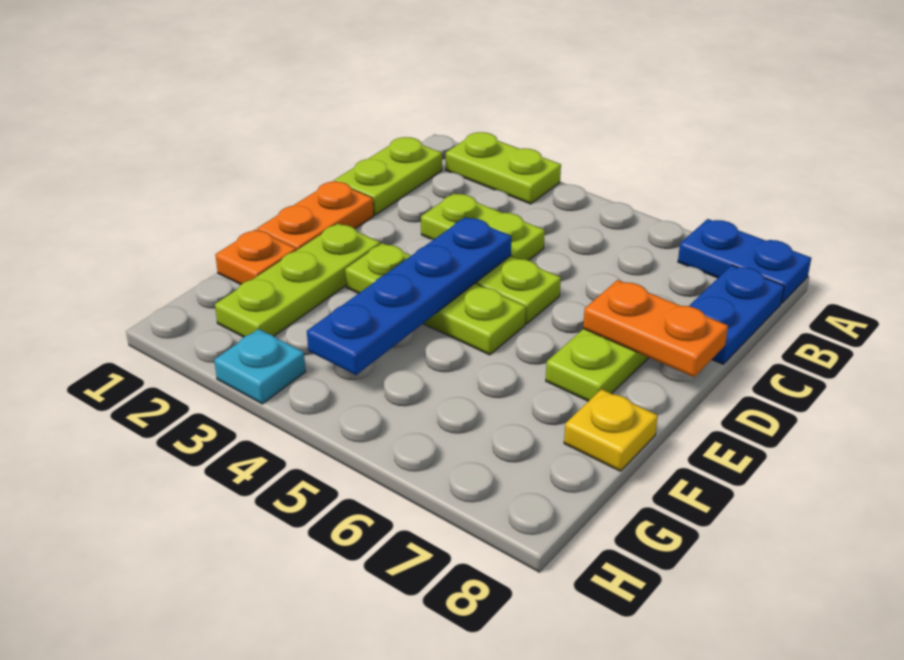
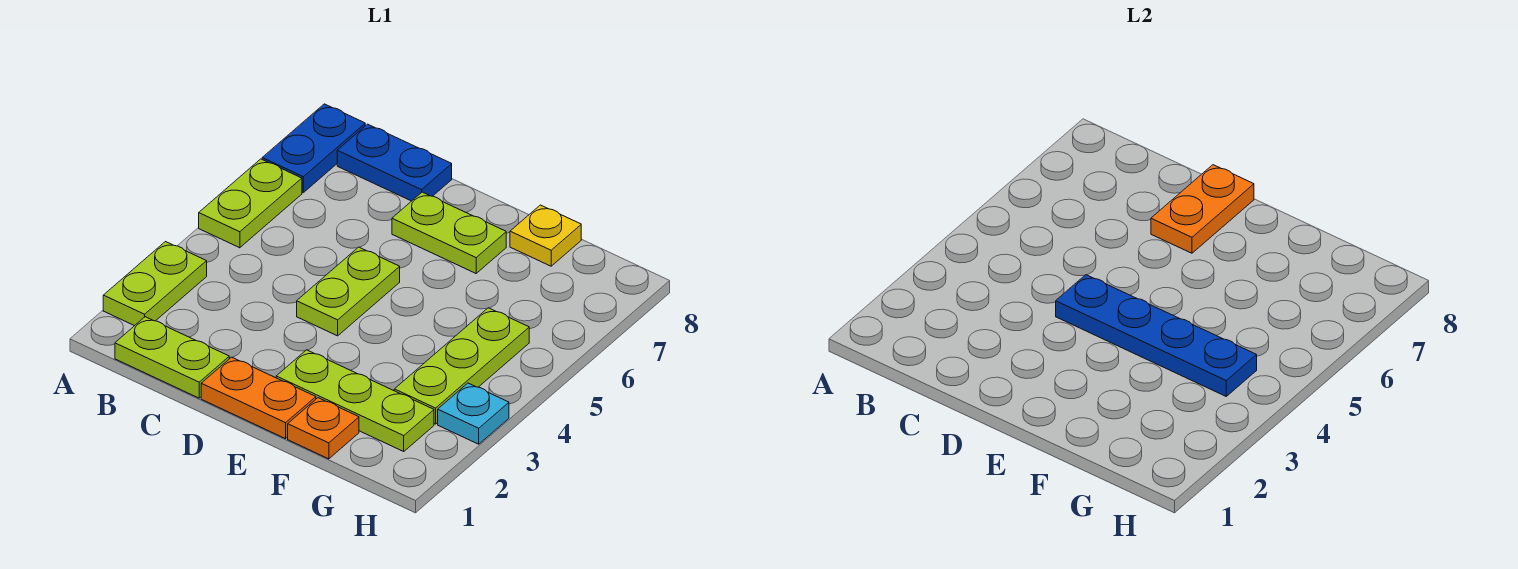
lime 1x2 plate [421,193,545,260] -> lime 1x2 plate moved to [199,159,302,248]
lime 1x3 plate [345,243,526,355] -> lime 1x3 plate moved to [394,308,529,424]

